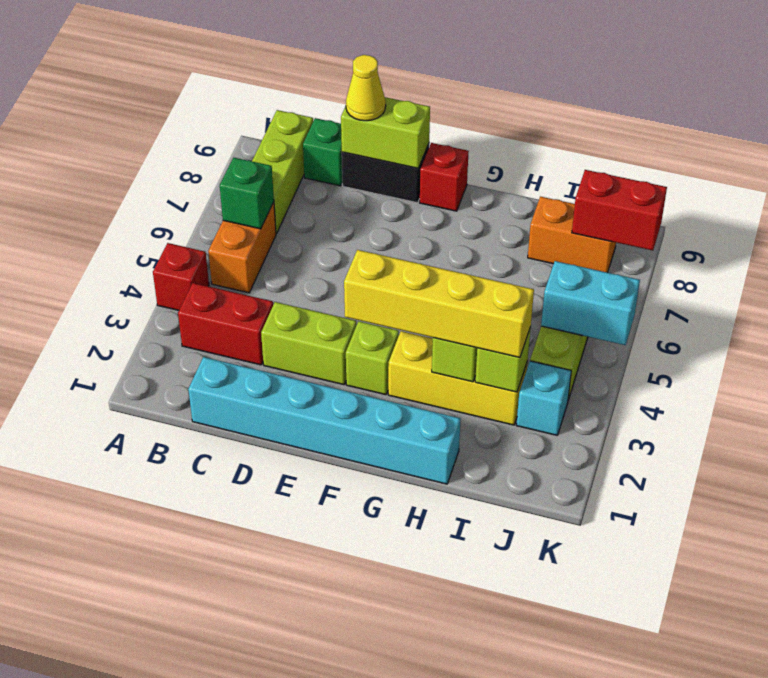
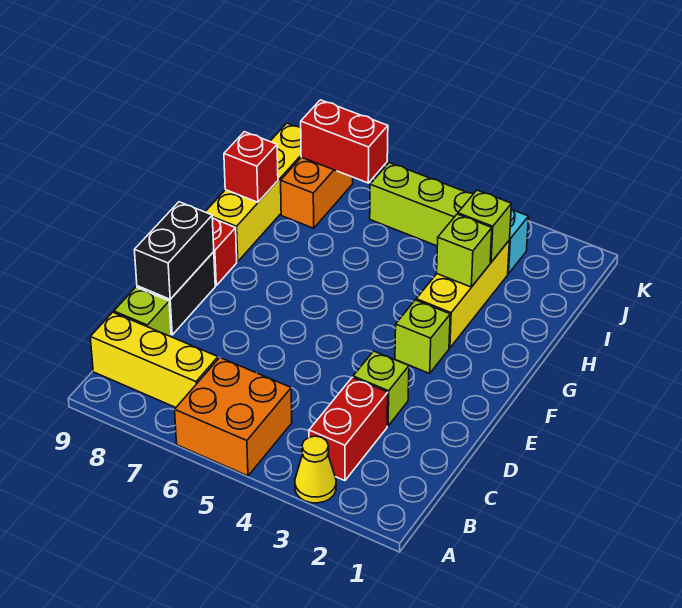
red 1x1 brick [153,243,209,310] -> red 1x1 brick moved to [224,132,278,202]
orange 1x2 brick [208,202,276,293] -> orange 2x2 brick [175,358,292,476]
green 1x1 brick [220,158,274,229] -> none
lime 1x3 brick [252,110,313,234] -> yellow 1x3 brick [90,312,218,407]
cyan 1x6 brick [188,357,461,484] -> none
green 1x1 brick [303,118,342,186] -> lime 1x1 brick [114,287,171,337]
lime 1x2 brick [261,302,356,385] -> lime 1x1 brick [353,351,409,426]
lime 1x2 brick [341,97,430,168] -> black 1x2 brick [134,202,214,299]
yellow 1x1 cone [346,55,386,121] -> yellow 1x1 cone moved to [295,436,336,503]
yellow 1x4 brick [344,250,534,358] -> yellow 1x4 brick moved to [205,123,301,262]
cyan 1x2 brick [541,261,640,345] -> none
red 1x2 brick [572,170,667,250] -> red 1x2 brick turned to [301,100,388,183]

